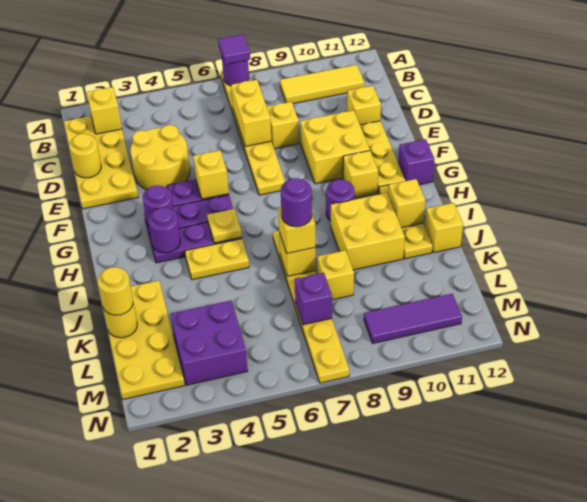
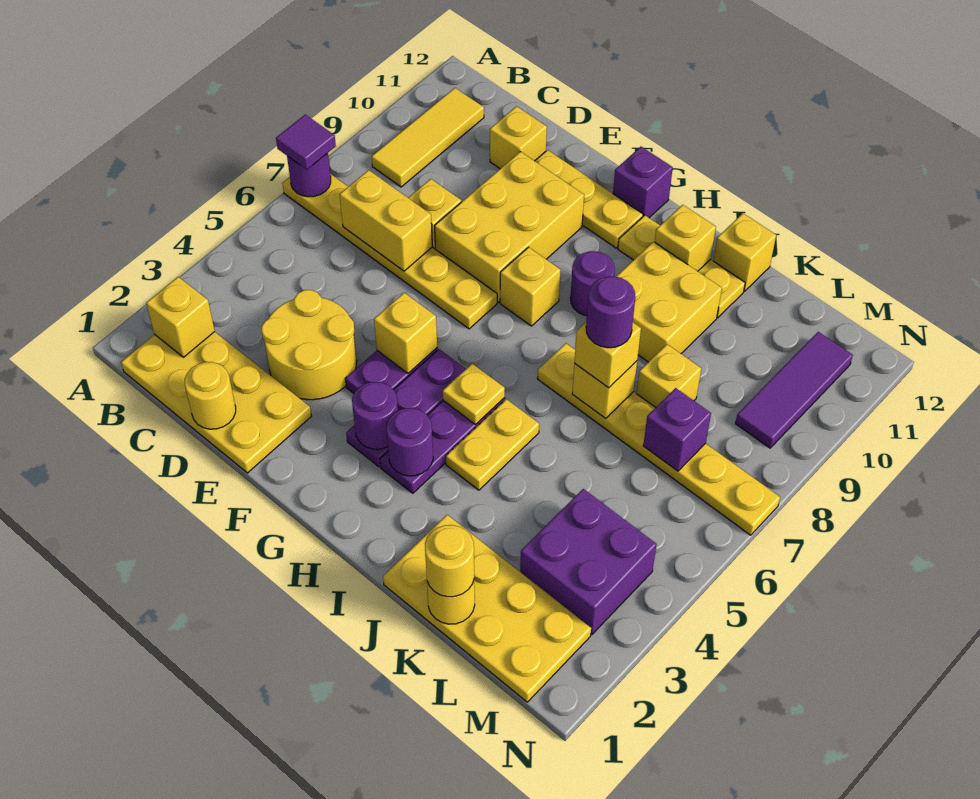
yellow 2x2 brick [300,110,370,184] -> yellow 2x3 brick [435,152,584,302]
yellow 1x1 brick [343,151,378,198] -> yellow 1x1 brick moved to [500,247,560,326]

